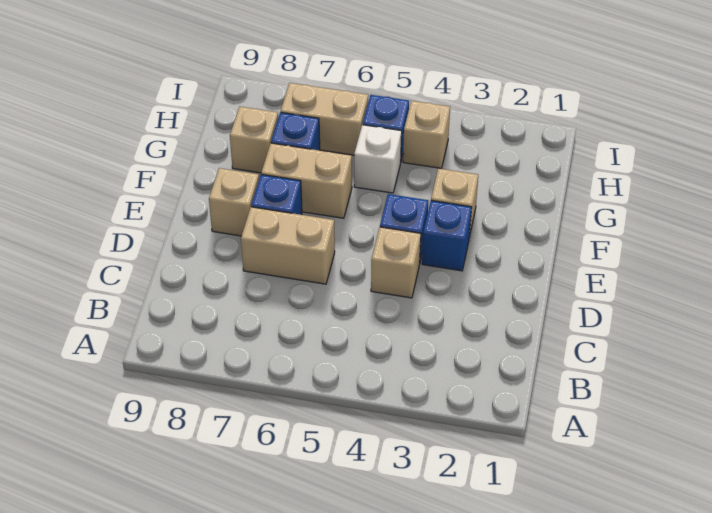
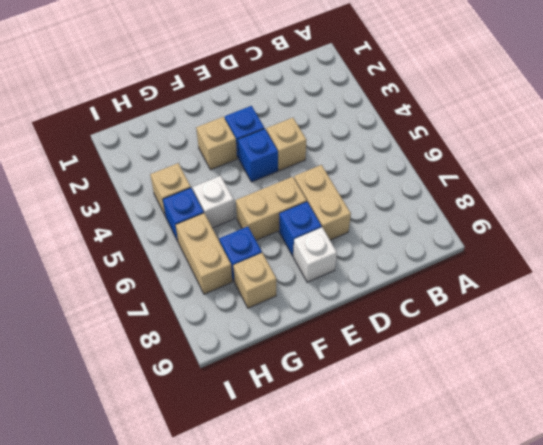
tan 1x1 brick [209,168,259,236] -> white 1x1 brick [293,227,337,282]
tan 1x2 brick [261,143,352,218] -> tan 1x2 brick turned to [236,177,307,240]

